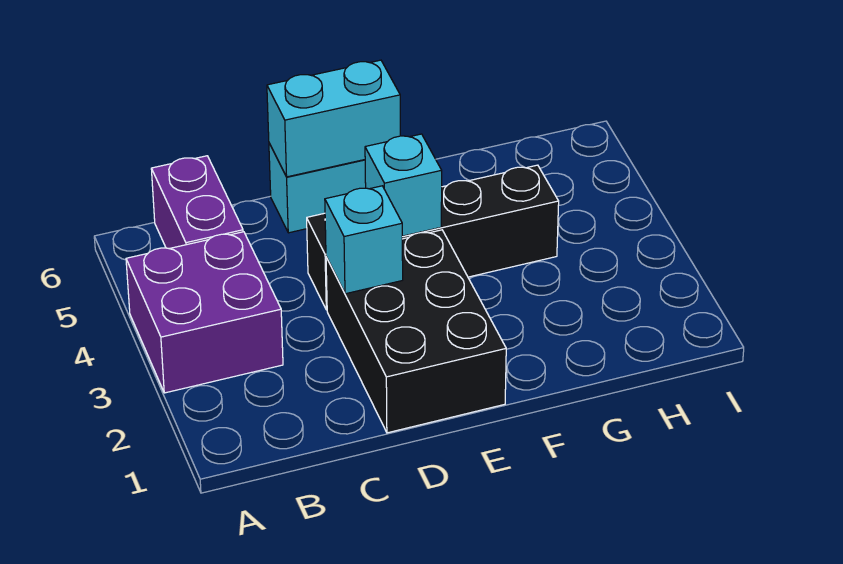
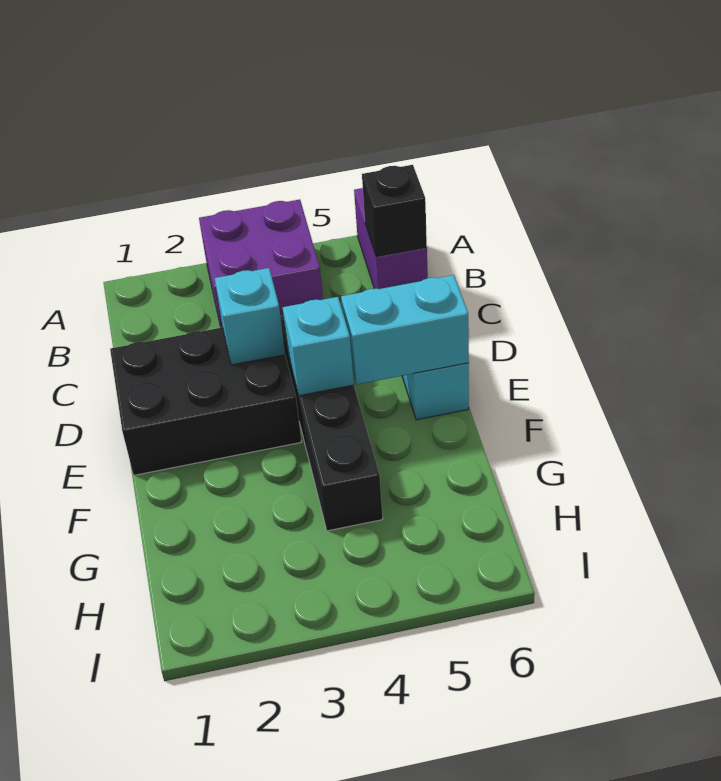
purple 1x2 brick [151,156,243,249] -> purple 1x2 brick turned to [354,188,428,289]
none -> black 1x1 brick [362,165,427,257]
cyan 1x2 brick [267,60,400,177] -> cyan 1x2 brick turned to [341,275,469,384]

